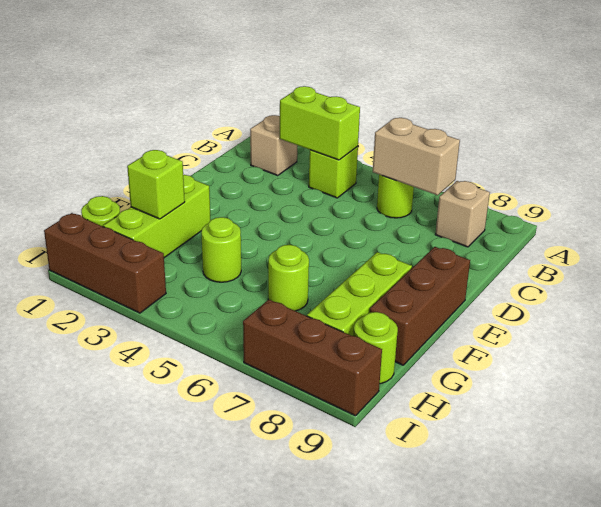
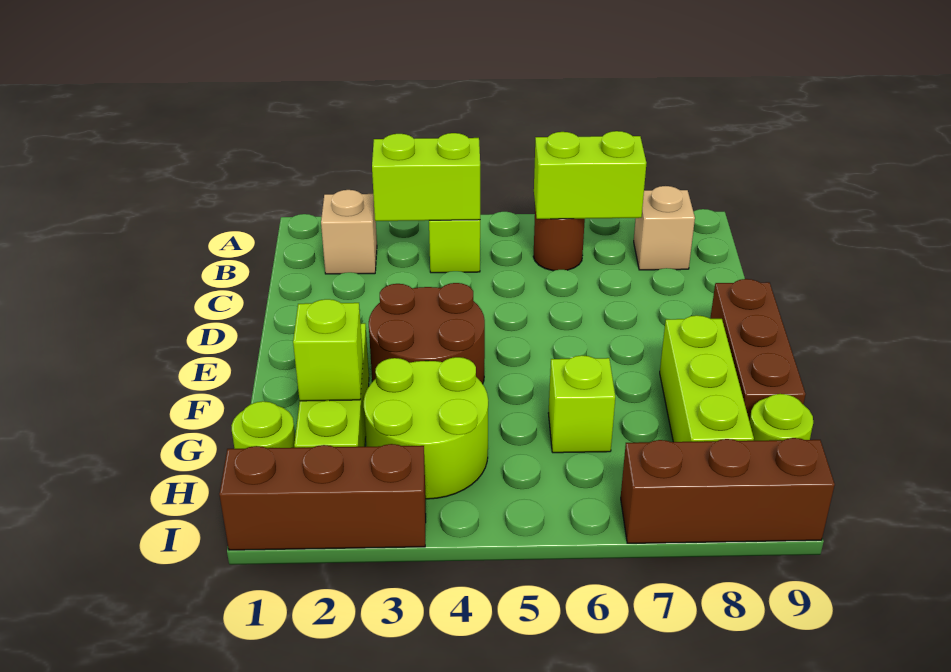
lime 1x1 round brick [377,175,414,218] -> brown 1x1 round brick [533,208,585,271]
tan 1x2 brick [373,118,460,195] -> lime 1x2 brick [534,131,646,219]
none -> brown 2x2 round brick [369,283,485,384]
lime 1x1 round brick [201,217,241,282] -> lime 2x2 round brick [363,357,488,499]
lime 1x1 round brick [268,245,309,311] -> lime 1x1 brick [548,355,615,453]

